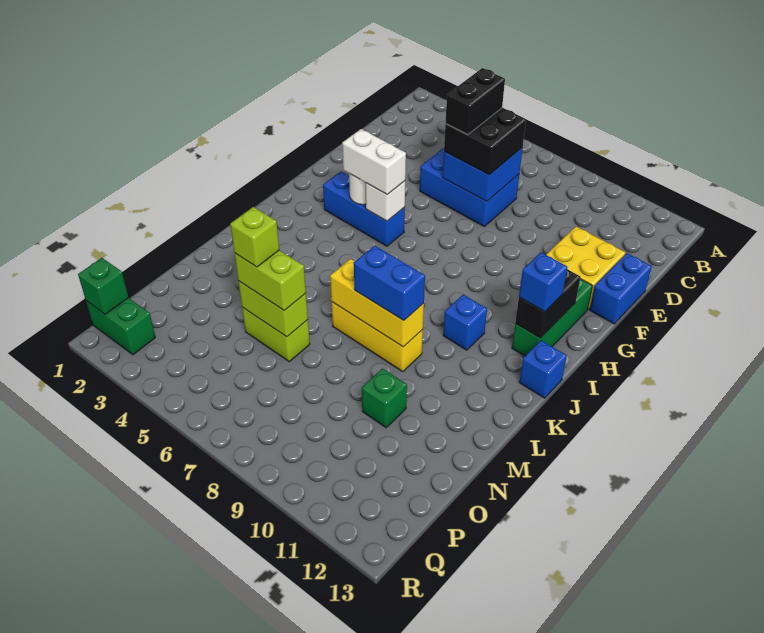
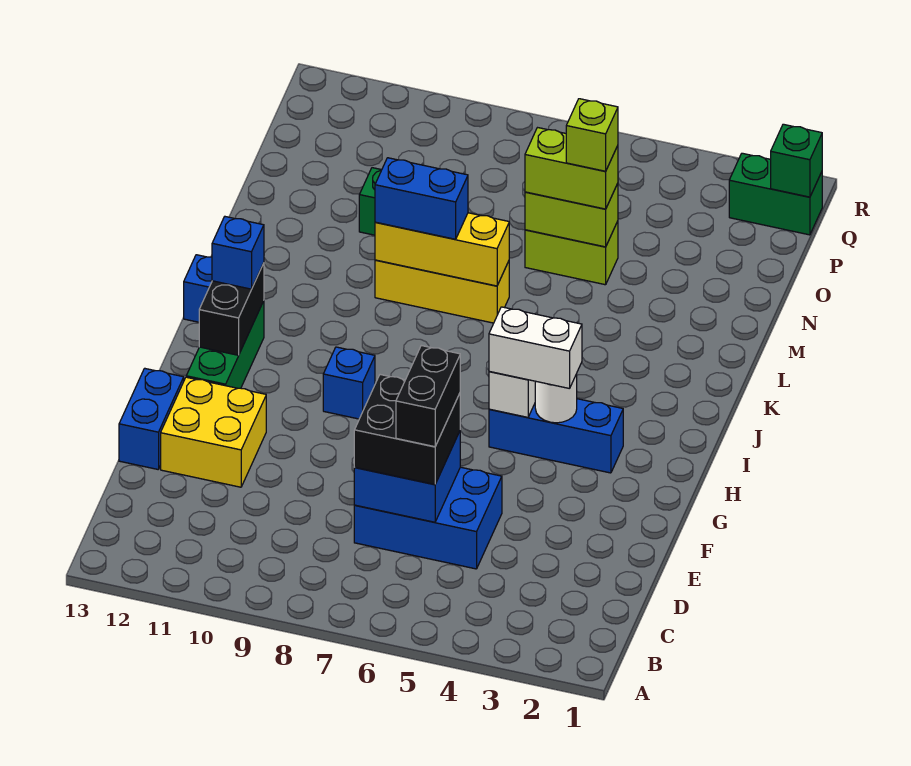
blue 1x1 brick [443,295,487,350] -> blue 1x1 brick moved to [323,347,375,419]

